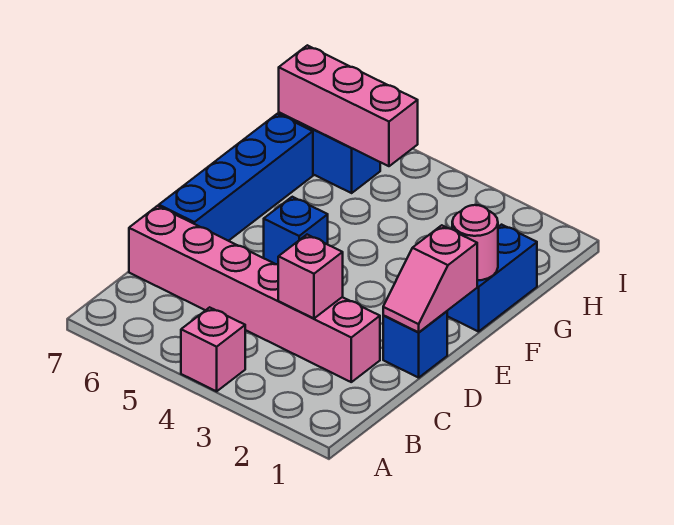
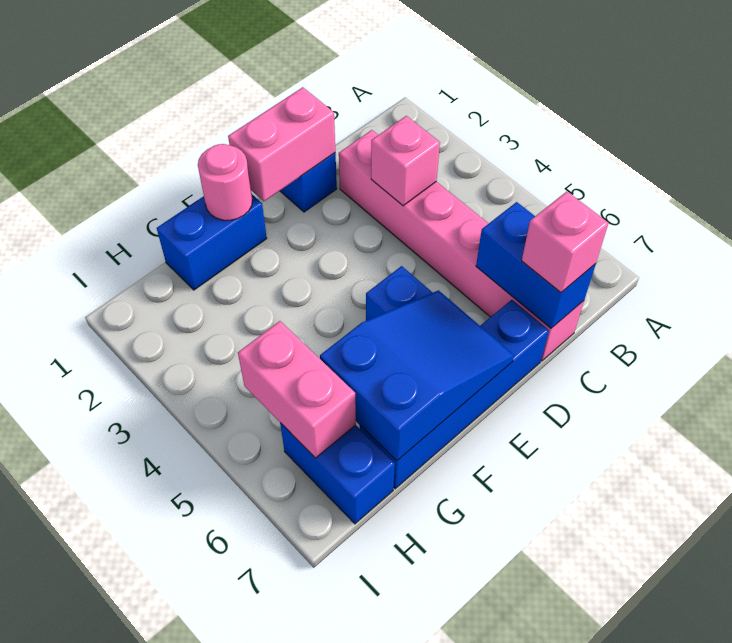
pink 1x1 brick [181,307,245,391] -> pink 1x1 brick moved to [522,192,608,292]
none -> blue 1x2 brick [476,202,596,328]
pink 1x2 slope [383,225,477,332] -> pink 1x2 brick [228,87,335,201]
none -> blue 2x3 slope [320,290,514,461]
pink 1x3 brick [279,45,418,166] -> pink 1x2 brick [238,321,356,458]

